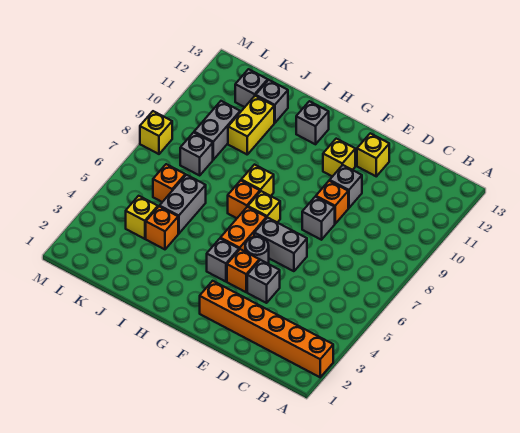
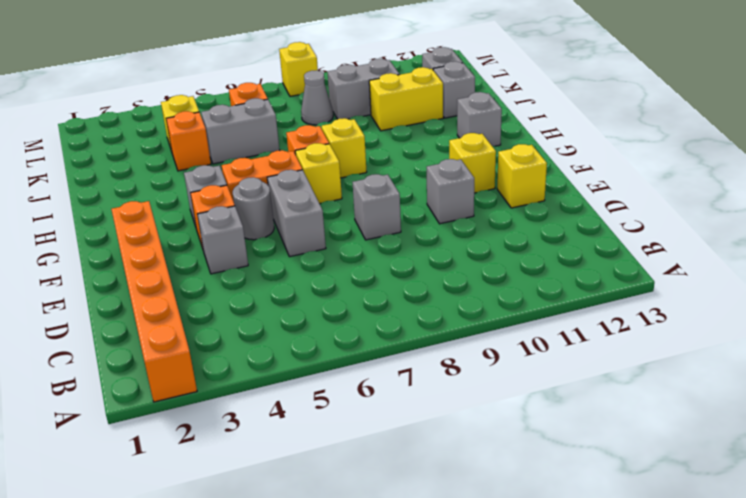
orange 1x1 brick [316,181,348,224] -> none
grey 1x1 brick [180,132,213,175] -> grey 1x1 cone [301,70,333,125]

